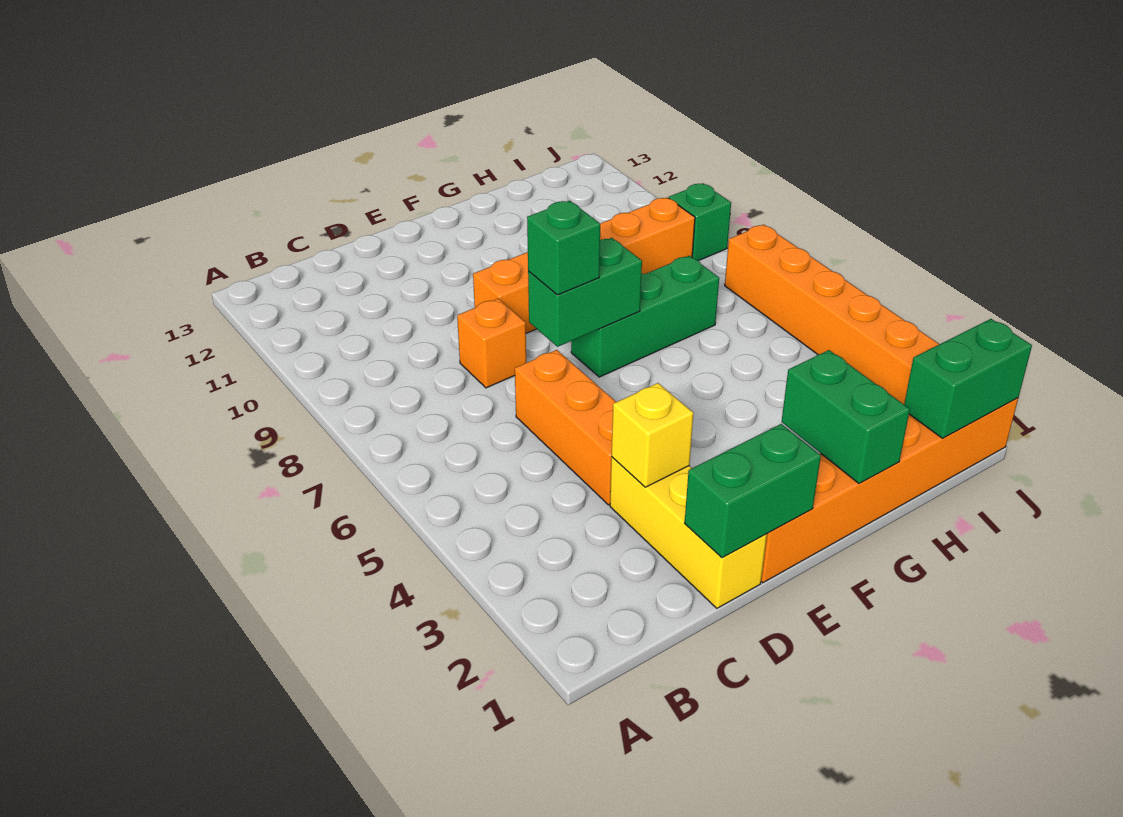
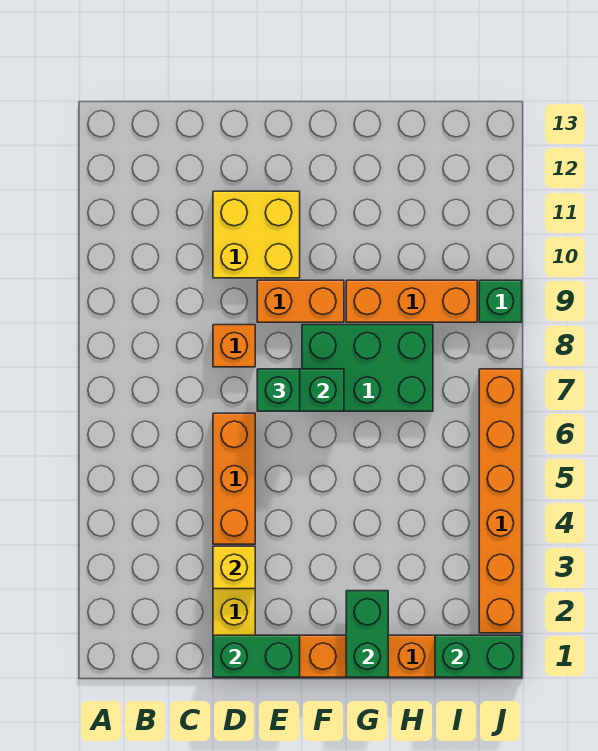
none -> yellow 2x2 brick [213,191,300,278]
green 1x3 brick [571,256,719,377] -> green 2x3 brick [302,325,433,411]

